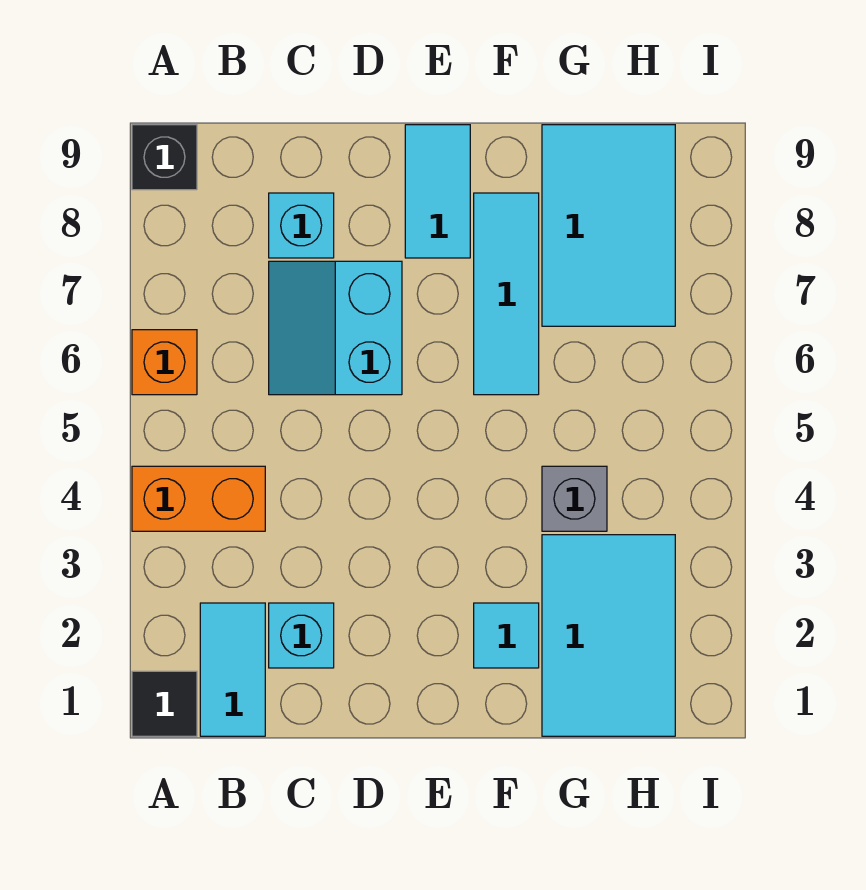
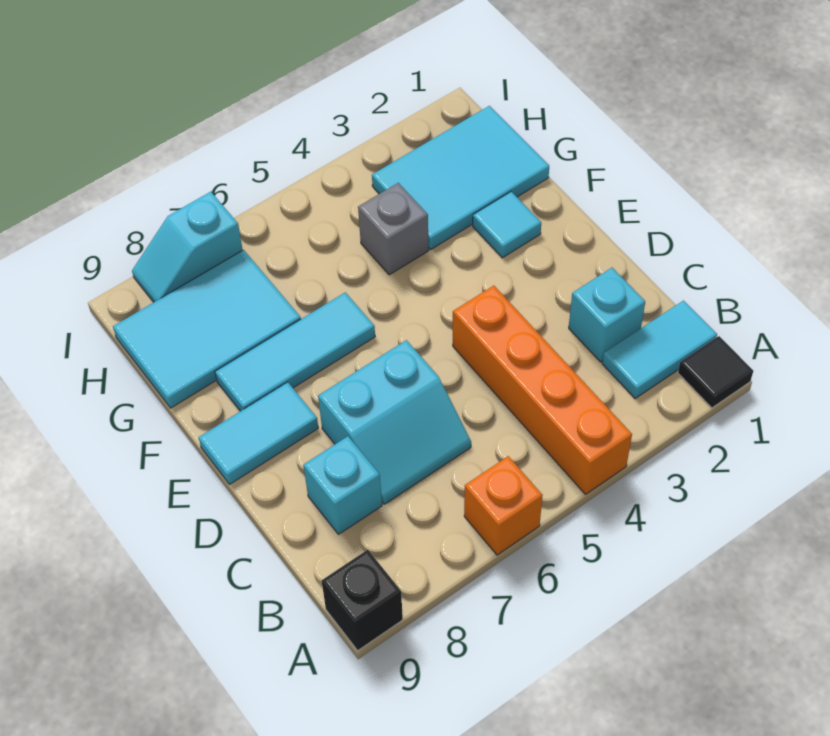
orange 1x2 brick [132,466,265,531] -> orange 1x4 brick [453,286,632,494]
none -> cyan 1x2 slope [132,192,243,302]

